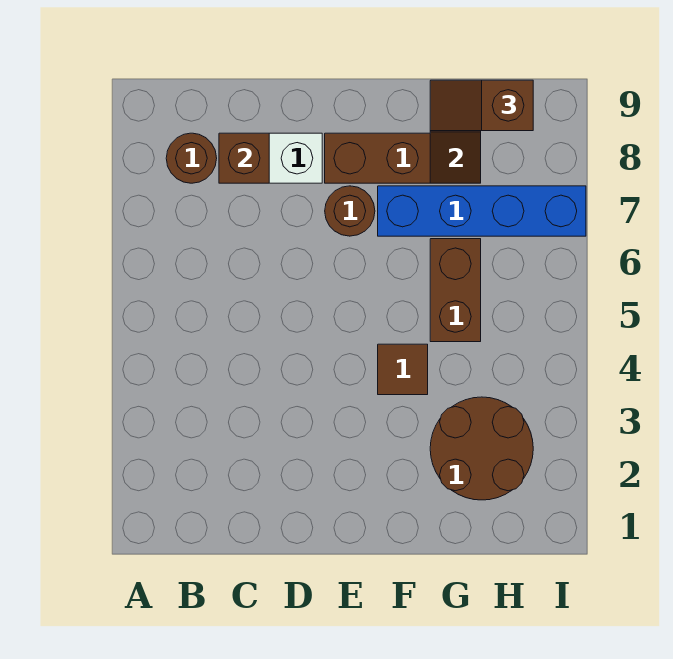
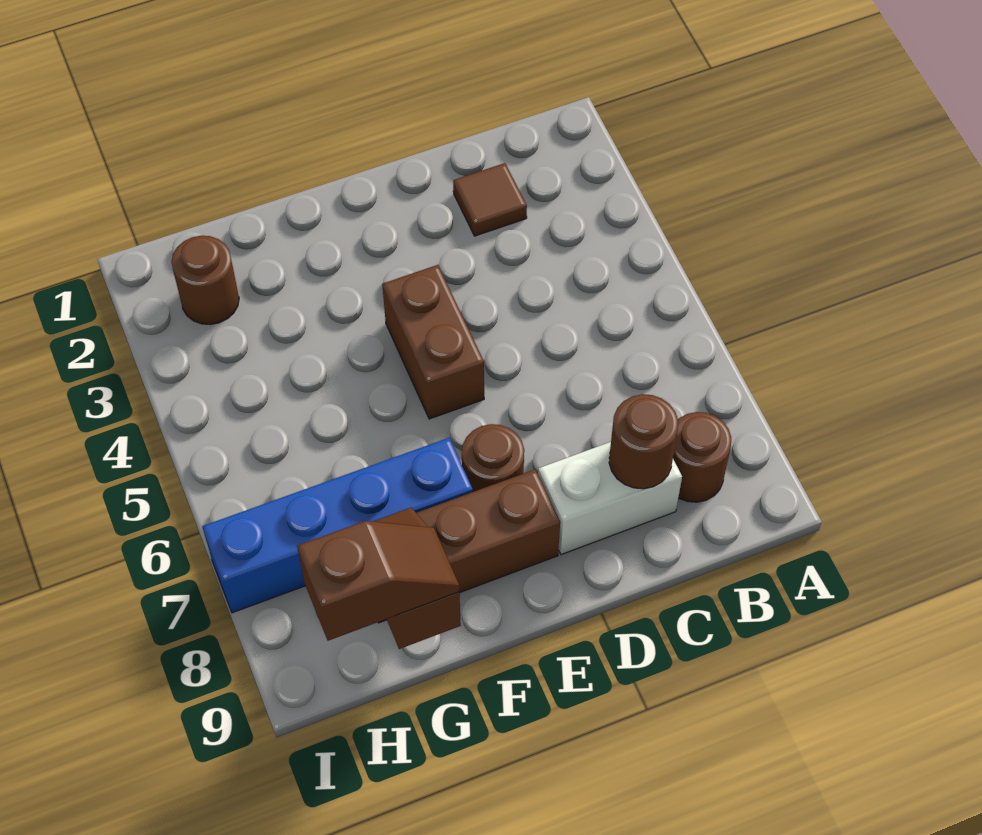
brown 1x1 brick [219,133,269,183] -> brown 1x1 round brick [609,394,678,489]
brown 1x1 tile [378,344,428,395] -> brown 1x1 tile moved to [453,163,527,236]
brown 2x2 round brick [430,397,533,500] -> brown 1x1 round brick [172,236,239,324]
brown 1x2 brick [430,239,481,342] -> brown 1x2 brick moved to [382,265,484,419]

